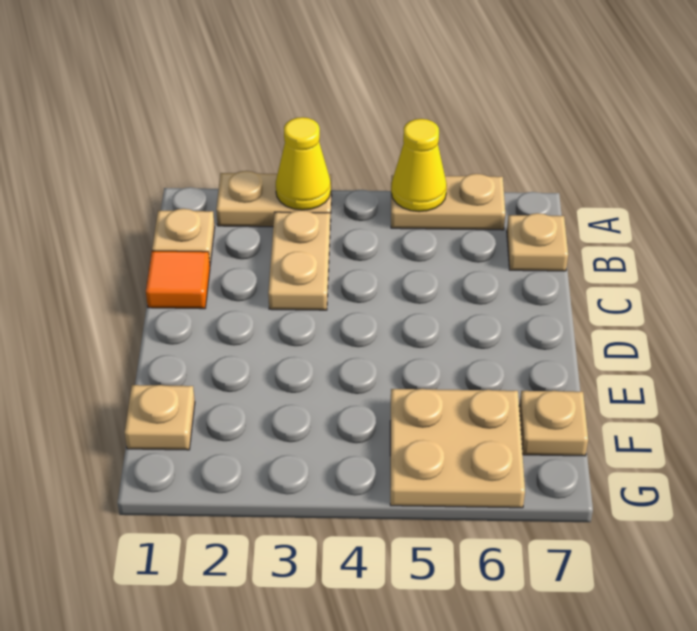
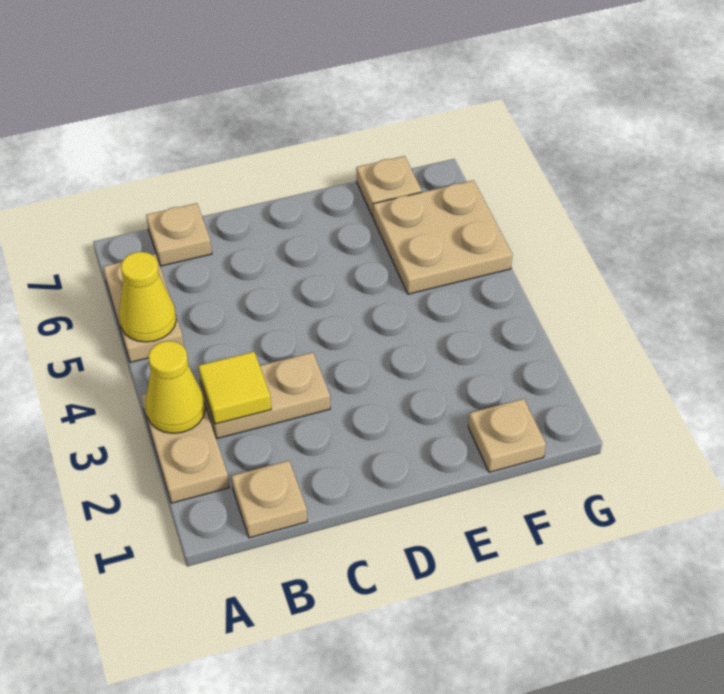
none -> yellow 1x1 tile [198,352,271,424]
orange 1x1 tile [146,251,210,309] -> none

